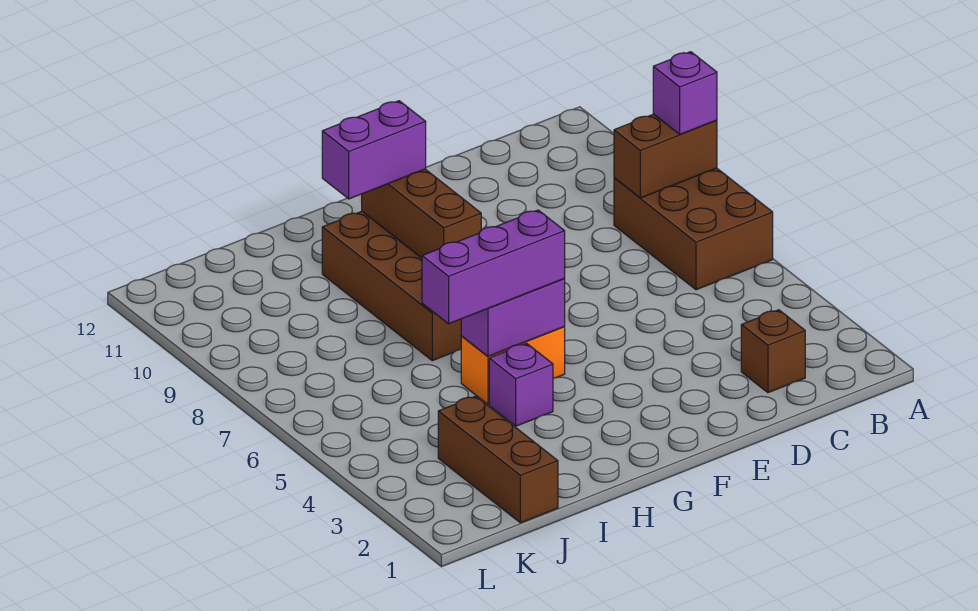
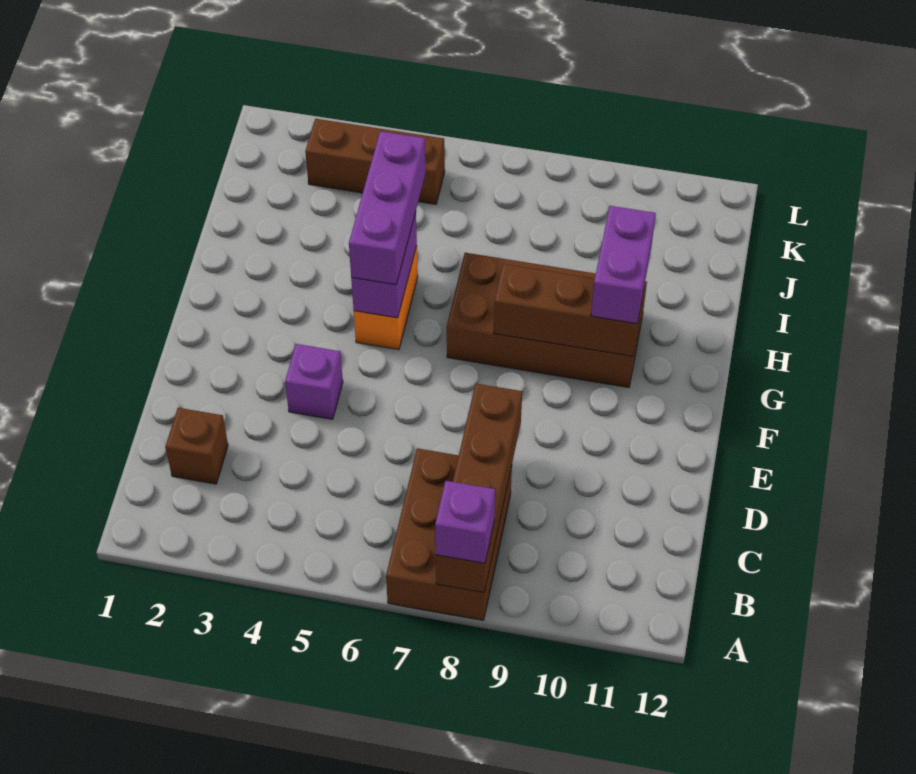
brown 2x3 brick [614,168,773,290] -> brown 2x3 brick turned to [386,448,512,620]
brown 1x2 brick [614,114,717,198] -> brown 1x4 brick [436,383,522,593]
purple 1x1 brick [489,343,553,426] -> purple 1x1 brick moved to [285,344,343,419]
brown 1x3 brick [438,396,558,523] -> brown 1x3 brick moved to [305,119,445,204]

